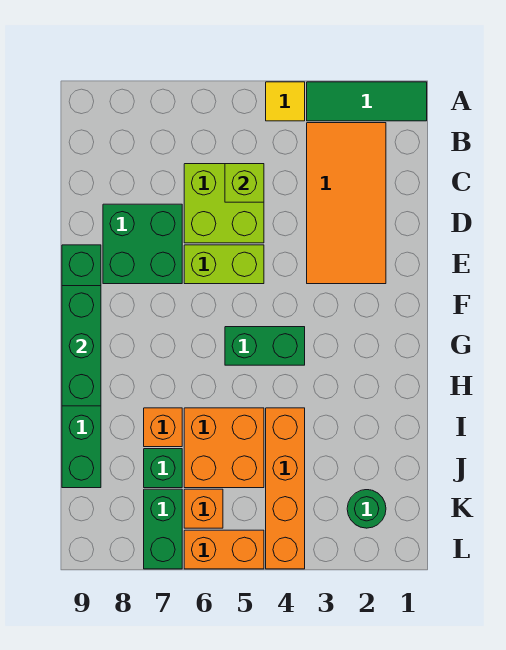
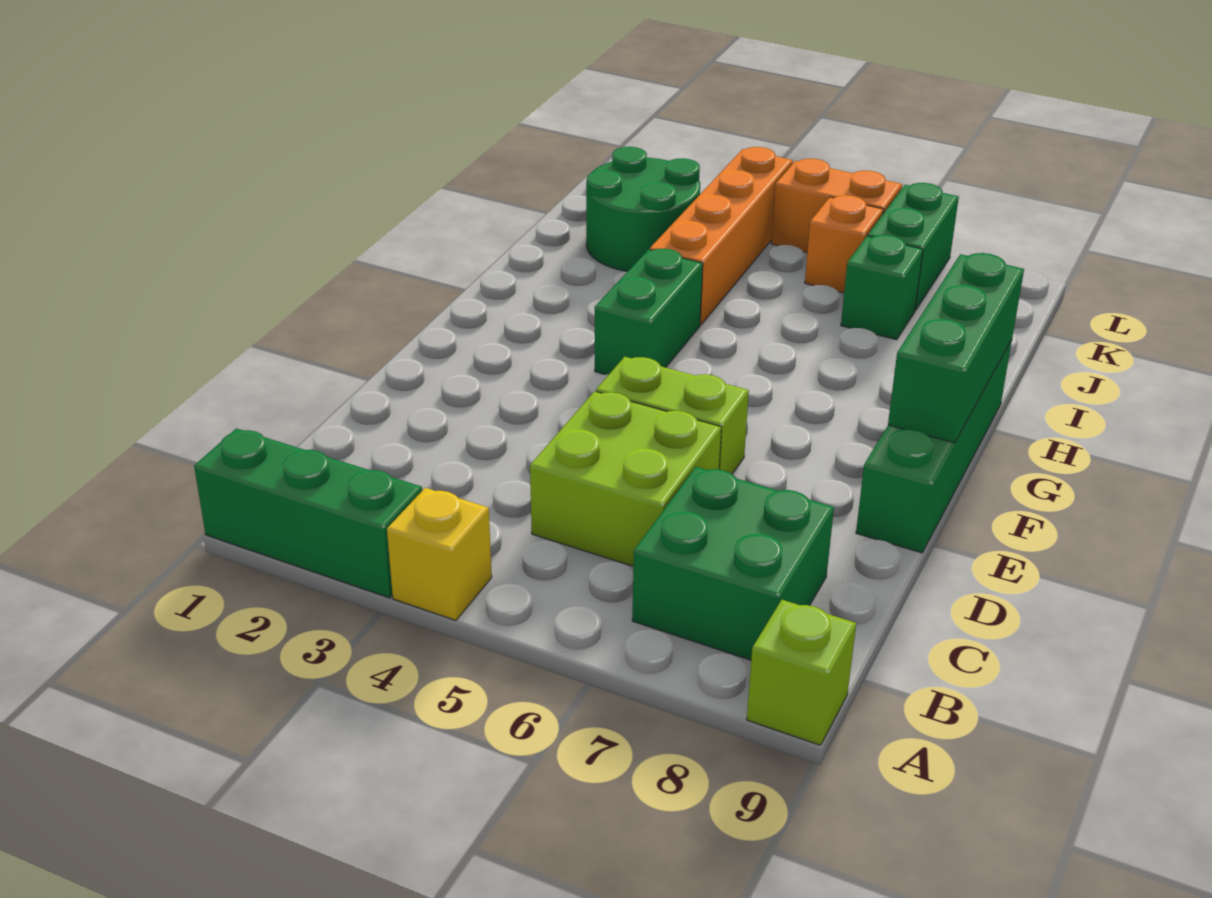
green 1x3 tile [307,82,427,121] -> green 1x3 brick [194,428,422,598]
yellow 1x1 tile [266,82,305,121] -> yellow 1x1 brick [387,488,492,620]
orange 2x4 tile [307,123,386,284] -> none
lime 1x1 brick [225,164,264,202] -> lime 1x1 brick moved to [747,600,856,745]
green 2x2 brick [103,204,182,284] -> green 2x2 brick moved to [632,467,834,660]
green 1x6 brick [62,245,101,488] -> green 1x4 brick [856,340,1012,553]
green 1x2 brick [225,327,305,365] -> green 1x2 brick turned to [595,249,703,375]
orange 2x2 brick [184,408,264,488] -> none
orange 1x1 brick [144,408,182,447] -> none
green 1x1 round brick [347,490,386,528] -> green 2x2 round brick [586,147,700,271]

